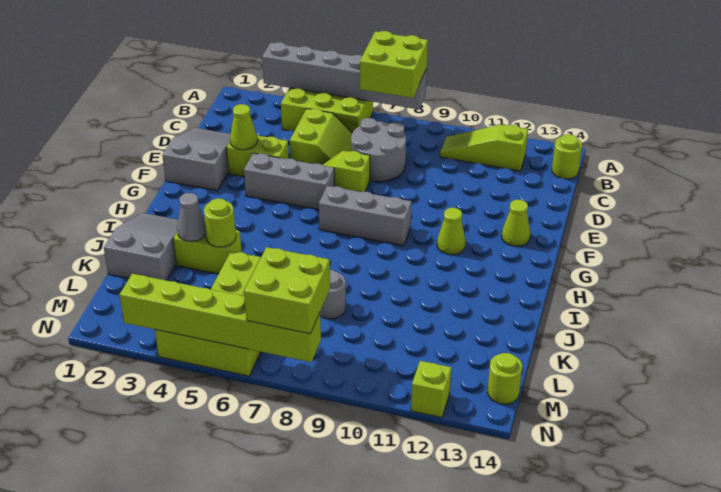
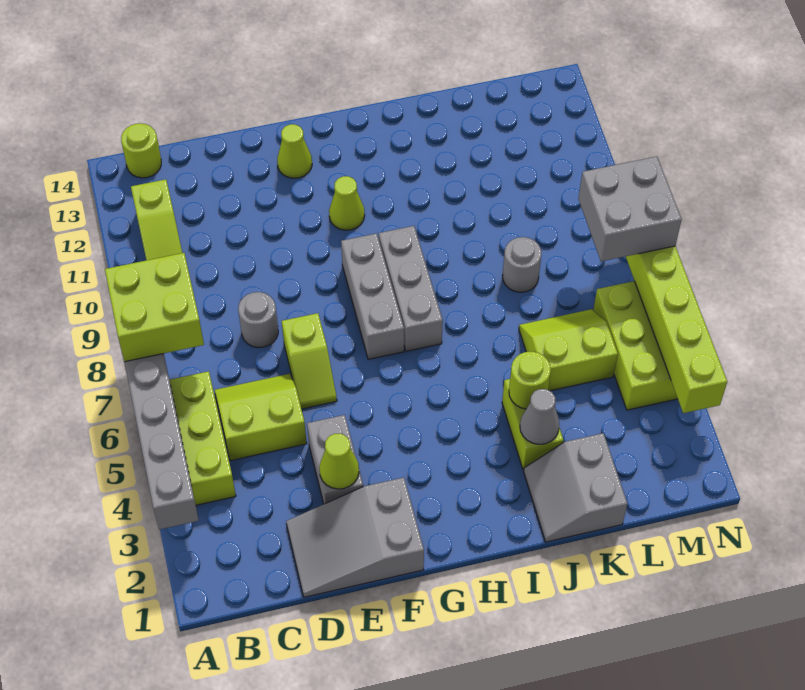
grey 2x2 round brick [351,118,406,182] -> grey 1x1 round brick [238,292,278,348]
lime 1x2 brick [226,135,289,177] -> grey 1x2 brick [307,415,363,504]
grey 1x3 brick [244,153,334,210] -> grey 1x3 brick moved to [379,226,443,351]
grey 2x3 slope [104,213,178,280] -> grey 2x2 slope [524,433,627,542]
lime 2x2 brick [244,247,330,334] -> grey 2x2 brick [578,157,682,261]
lime 1x1 round brick [488,353,522,404] -> none
lime 1x1 brick [411,361,451,418] -> none

